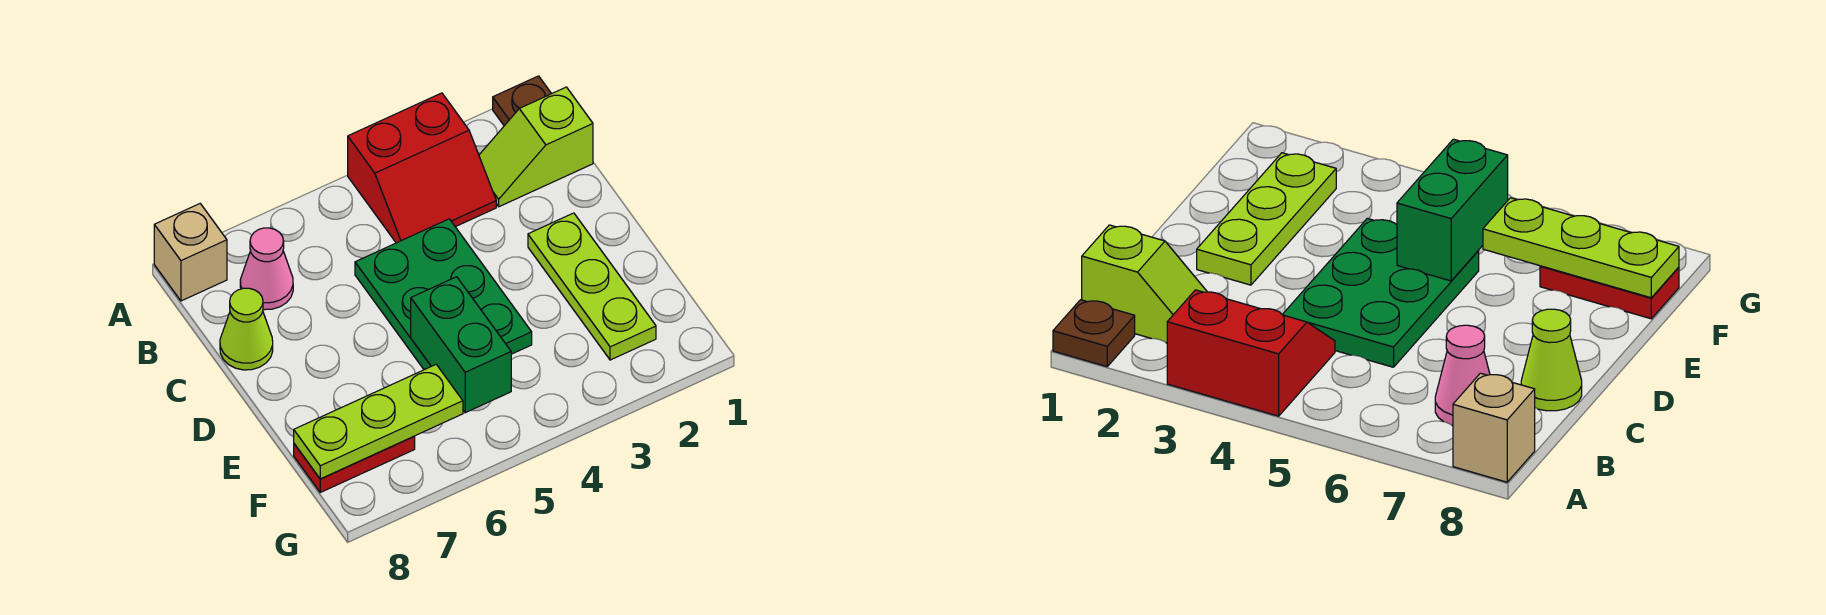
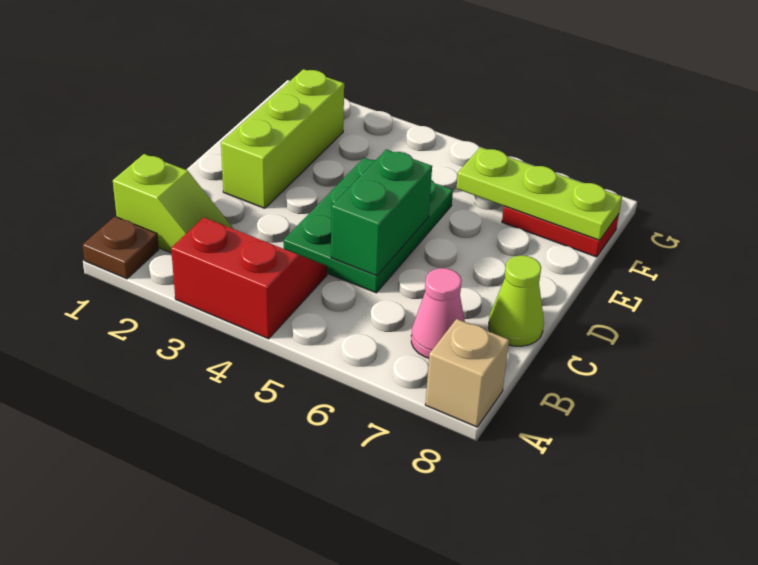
lime 1x3 plate [528,213,656,360] -> lime 1x3 brick [221,69,344,208]
green 1x2 brick [411,277,511,413] -> green 1x2 brick moved to [331,150,432,276]

